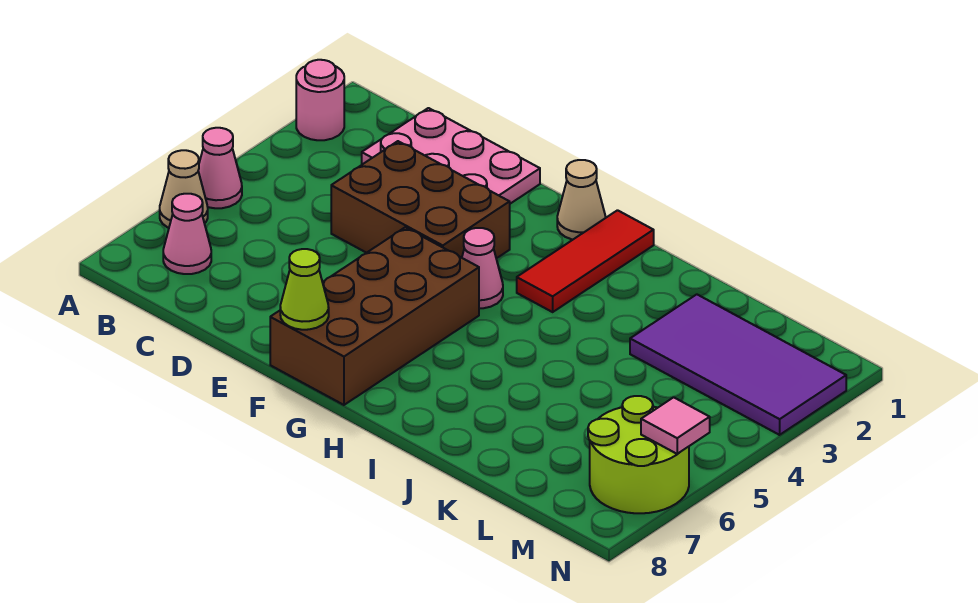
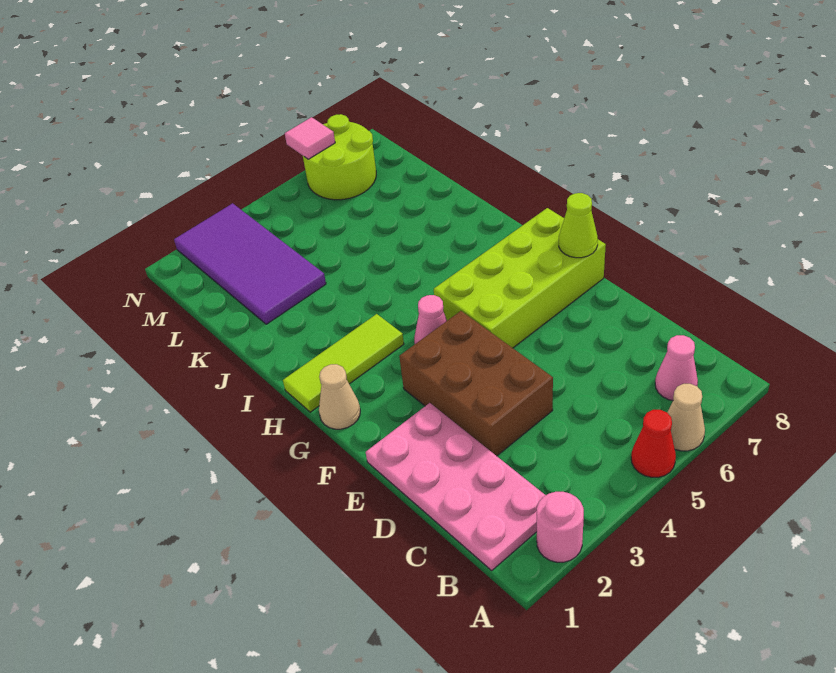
pink 1x1 cone [198,128,242,208] -> red 1x1 cone [631,410,676,477]
pink 2x3 plate [362,108,540,204] -> pink 2x4 plate [366,403,546,570]
brown 2x4 brick [270,227,479,405] -> lime 2x4 brick [434,208,606,348]
red 1x3 tile [517,210,654,312] -> lime 1x3 tile [283,314,404,412]

